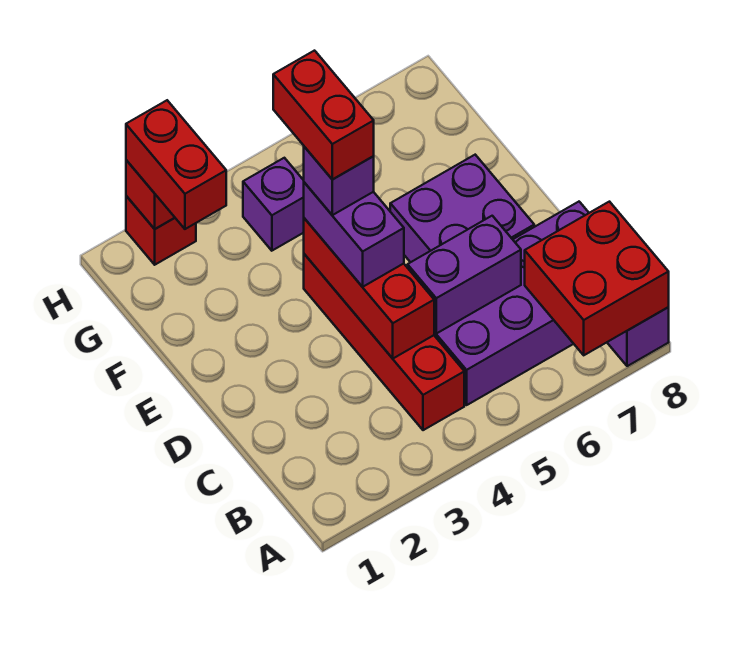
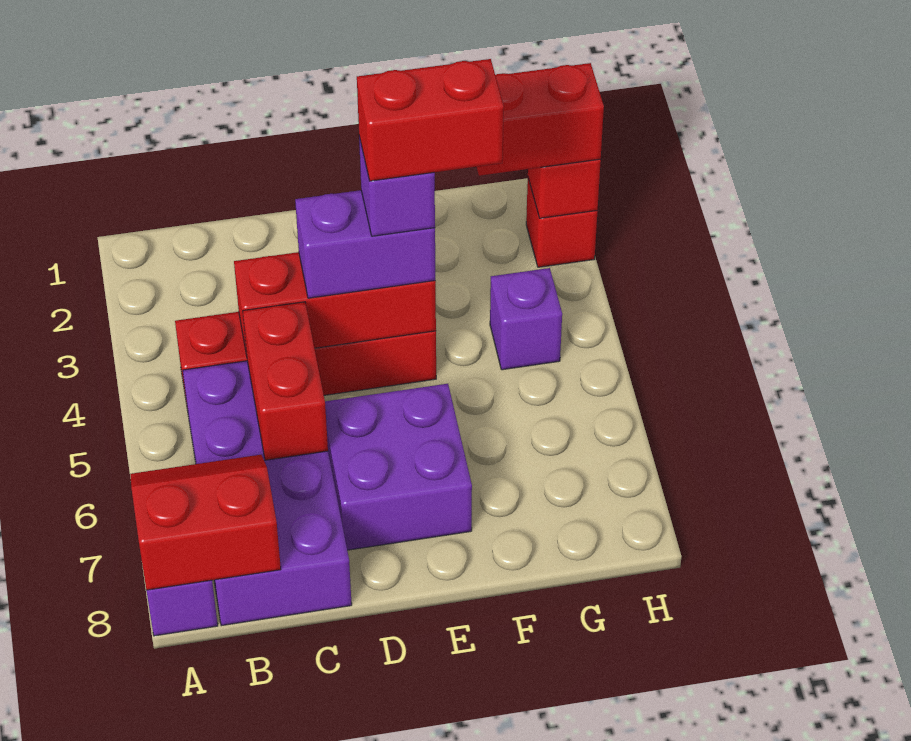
red 2x2 brick [525,202,669,355] -> red 2x2 slope [130,455,281,590]
purple 1x2 brick [407,216,521,334] -> red 1x2 brick [243,302,328,460]

